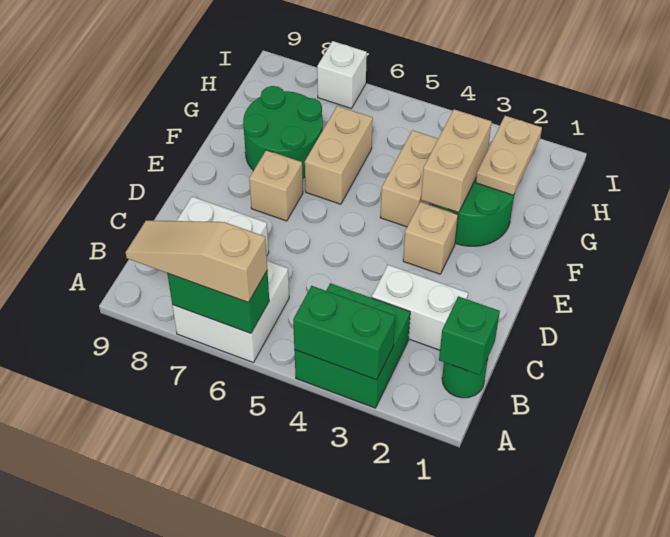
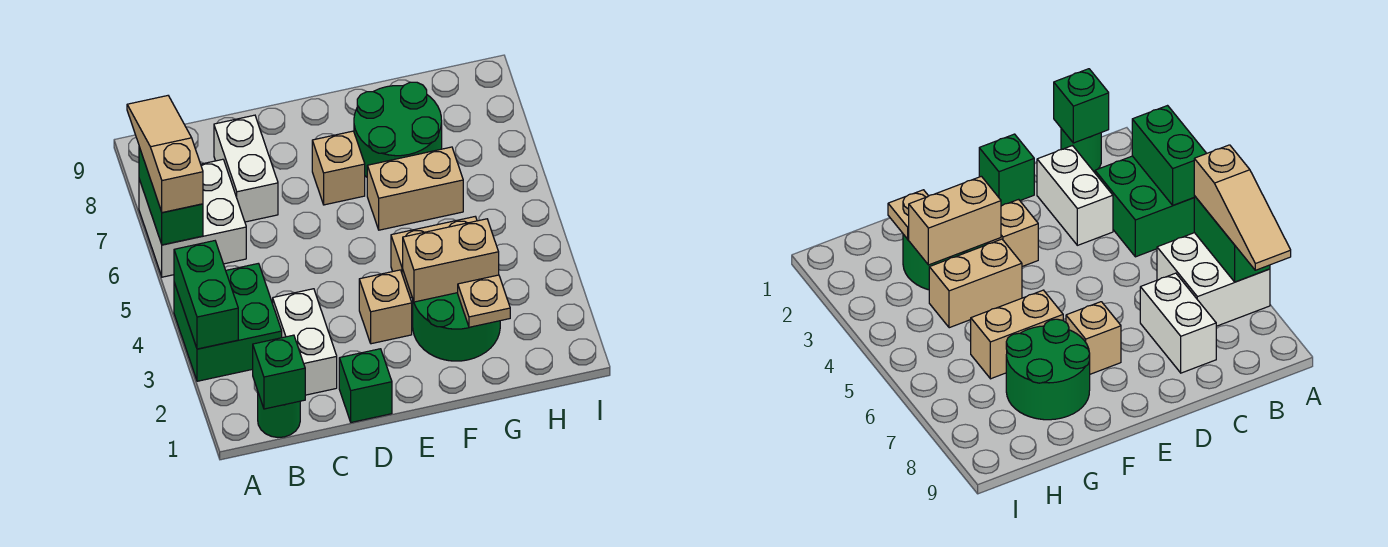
none -> green 1x1 brick [339,349,392,422]
tan 1x2 plate [476,116,542,195] -> tan 1x1 plate [458,275,510,327]
white 1x1 brick [317,41,367,108] -> none

